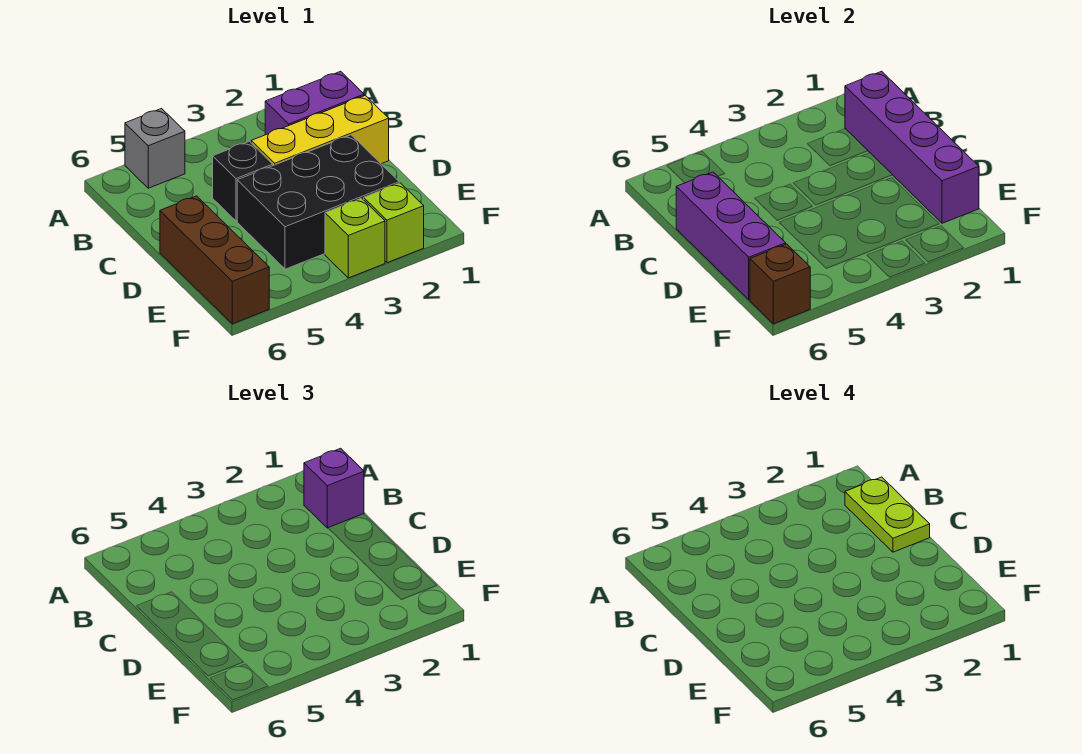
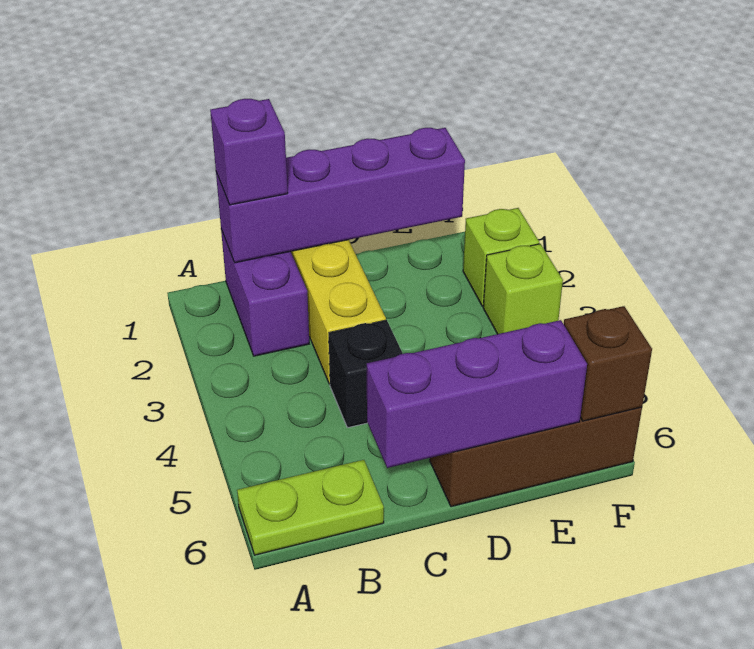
grey 1x1 brick [125,109,185,188] -> none
lime 1x2 plate [845,477,930,552] -> lime 1x2 plate moved to [237,460,384,555]
black 2x3 brick [237,135,399,269] -> none

